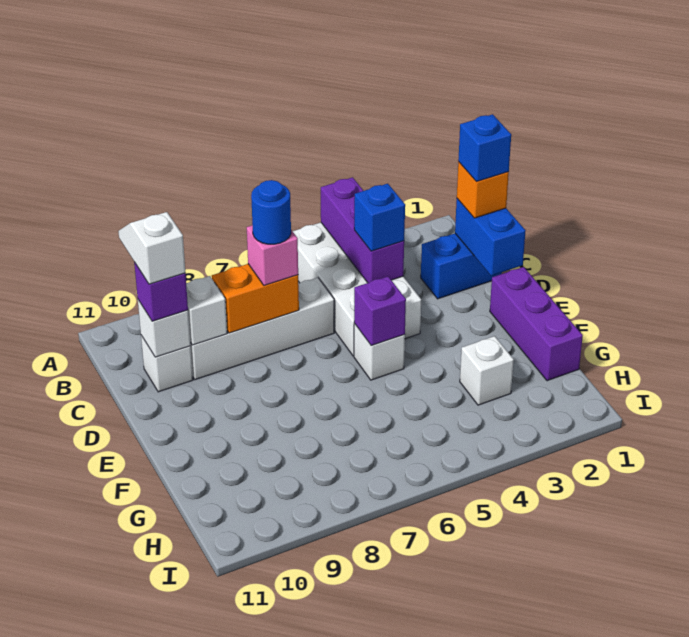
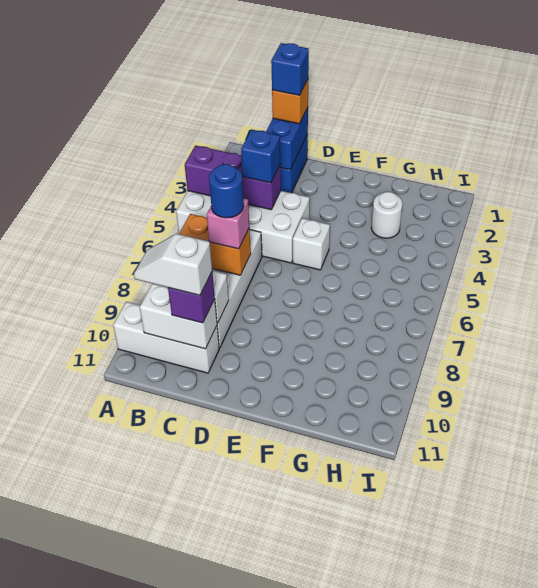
blue 1x2 brick [455,199,526,276] -> blue 1x2 brick turned to [266,108,308,170]
orange 1x2 brick [212,264,299,333] -> orange 1x2 brick turned to [179,214,251,275]
white 1x1 brick [141,335,193,392] -> white 1x3 brick [113,302,219,373]
white 1x1 brick [138,300,191,357] -> white 1x2 brick [140,284,217,349]
purple 1x3 brick [490,267,583,381] -> none
purple 1x1 brick [354,277,406,346] -> none
white 1x1 brick [460,336,514,405] -> white 1x1 round brick [371,192,403,238]

